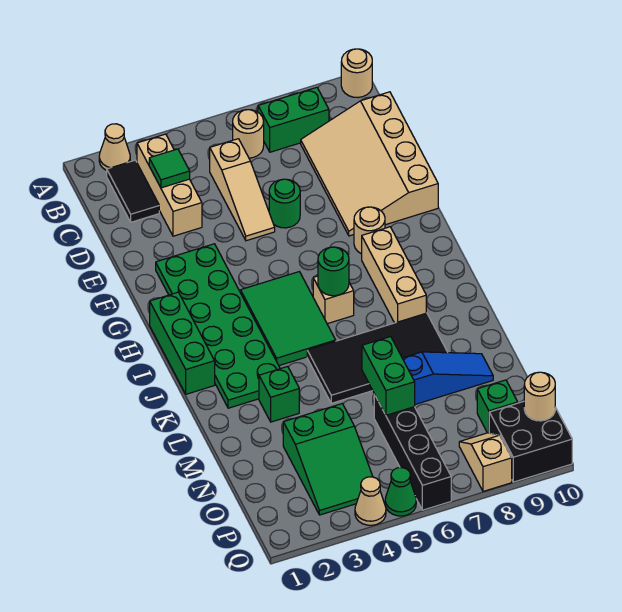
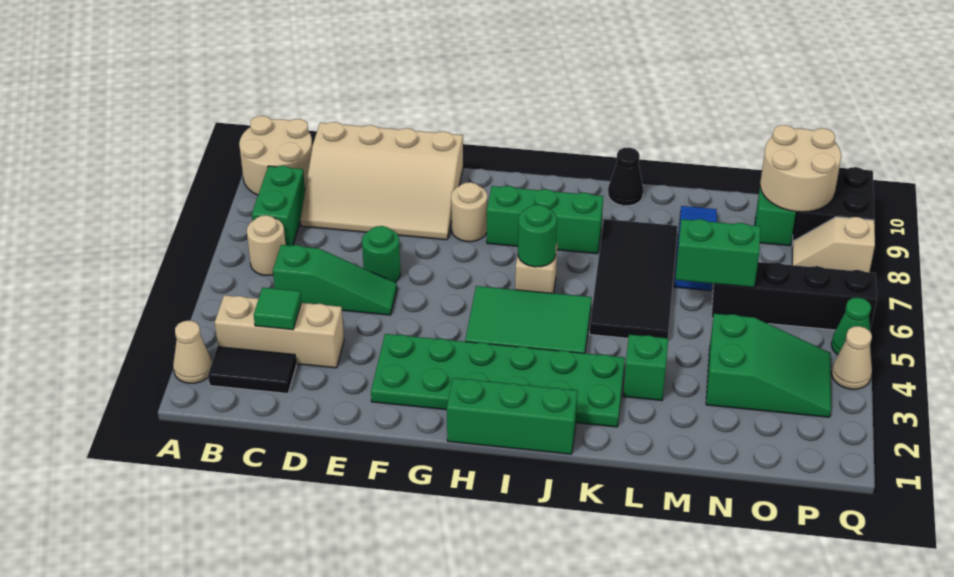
tan 1x1 round brick [341,49,372,97] -> tan 2x2 round brick [239,116,312,195]
tan 1x3 slope [210,139,275,241] -> green 1x3 slope [273,245,397,315]
tan 1x3 brick [362,227,426,323] -> green 1x3 brick [487,186,603,254]
none -> black 1x1 cone [608,147,643,206]
tan 1x1 round brick [524,372,555,421] -> tan 2x2 round brick [760,125,841,212]

